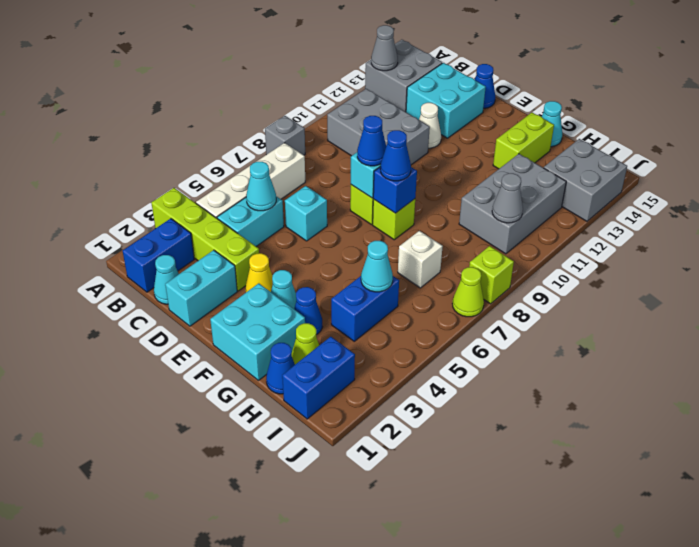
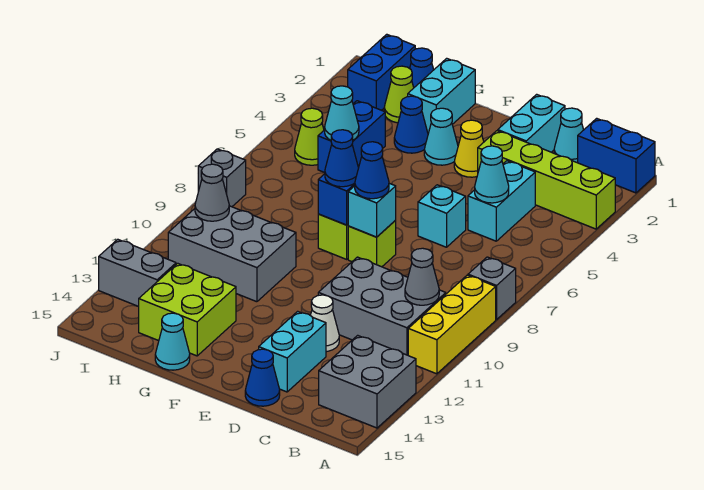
none -> yellow 1x3 brick [408,275,496,374]
grey 1x1 cone [371,25,398,71] -> grey 1x1 cone moved to [405,248,439,305]
blue 1x2 brick [123,219,194,292] -> blue 1x2 brick turned to [578,118,655,193]
white 1x4 brick [196,143,305,218] -> none
cyan 2x2 brick [406,63,486,138] -> cyan 1x2 brick [259,311,326,392]
cyan 2x2 brick [210,283,305,380] -> cyan 1x2 brick [408,58,475,133]
lime 1x2 brick [493,113,554,169] -> lime 2x2 brick [139,263,236,356]
white 1x1 brick [398,231,443,288] -> none
grey 2x3 brick [459,154,566,254] -> grey 2x3 brick turned to [168,206,296,302]
grey 2x2 brick [544,139,627,221] -> grey 1x2 brick [99,239,176,307]
lime 1x1 cone [452,267,484,317] -> lime 1x1 cone moved to [295,108,324,165]
lime 1x1 brick [469,246,514,304] -> grey 1x1 brick [198,149,246,207]

